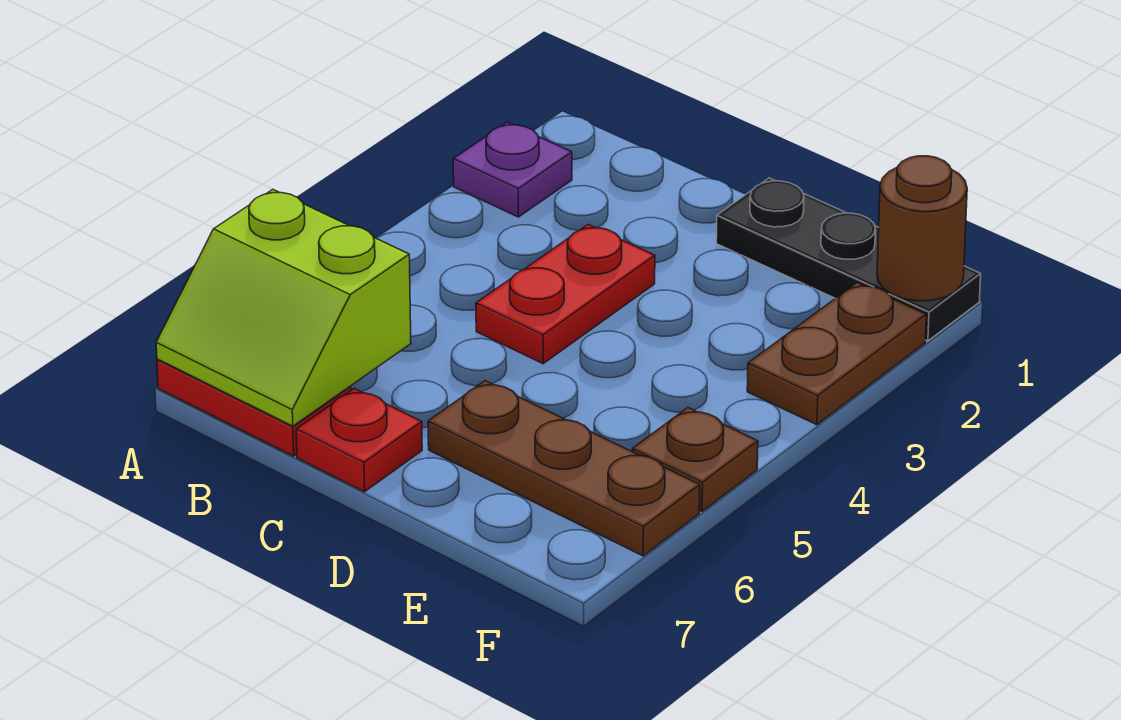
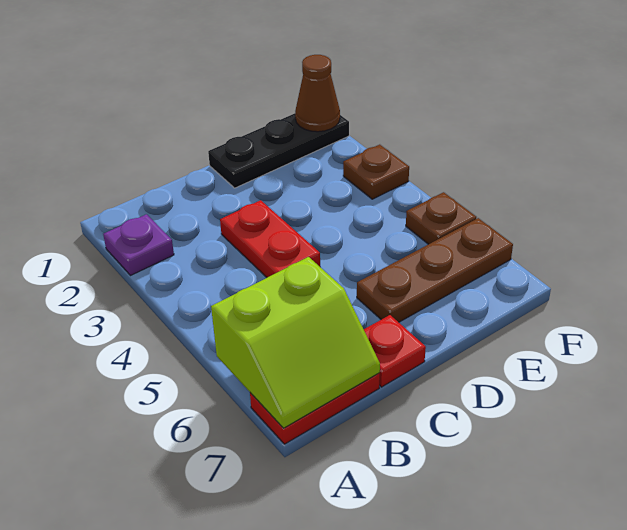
brown 1x1 round brick [877,156,967,301] -> brown 1x1 cone [295,55,340,132]
brown 1x2 plate [747,283,926,425] -> brown 1x1 plate [343,145,409,199]

